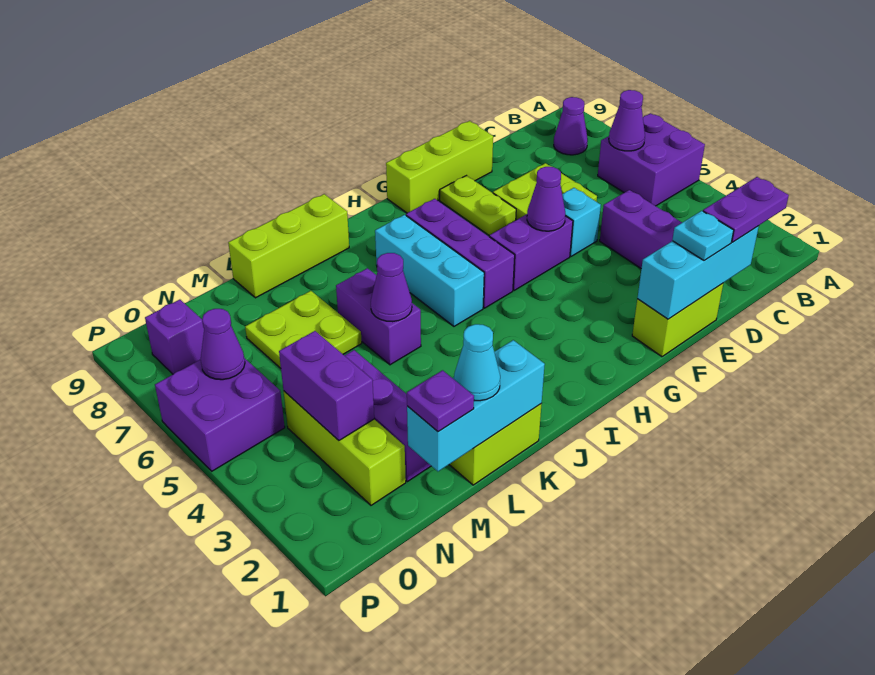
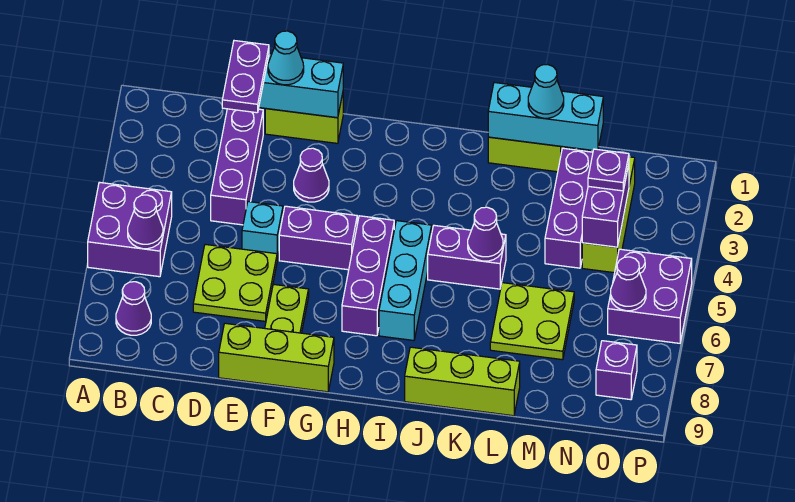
purple 1x2 plate [703,177,789,242] -> purple 1x2 plate turned to [222,41,269,113]
cyan 1x1 plate [672,211,734,261] -> cyan 1x1 cone [268,31,304,85]
purple 1x1 cone [527,167,565,231] -> purple 1x1 cone moved to [294,148,329,202]
purple 1x2 brick [336,268,421,365] -> purple 1x2 brick turned to [428,225,506,289]
purple 1x1 plate [407,370,474,432] -> purple 1x1 plate moved to [588,149,629,191]

